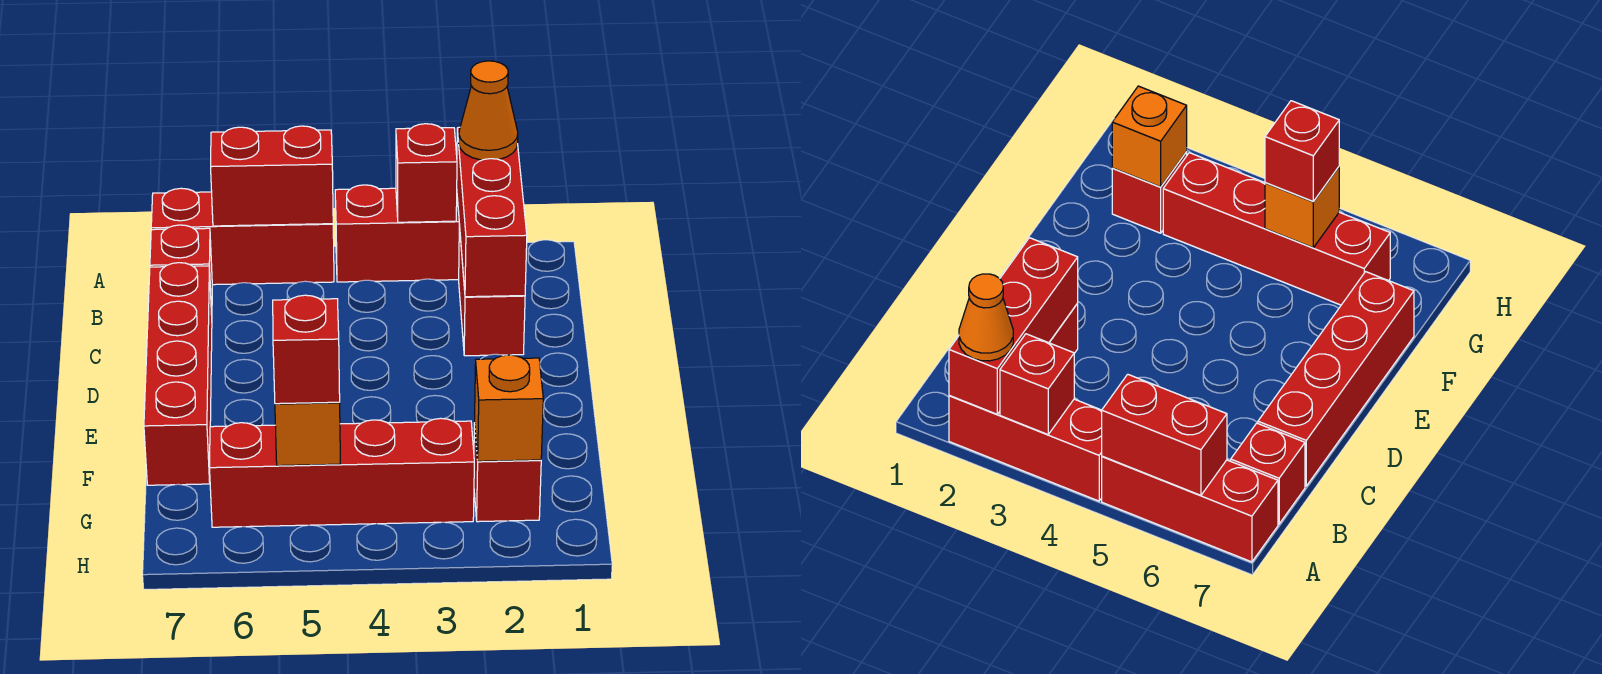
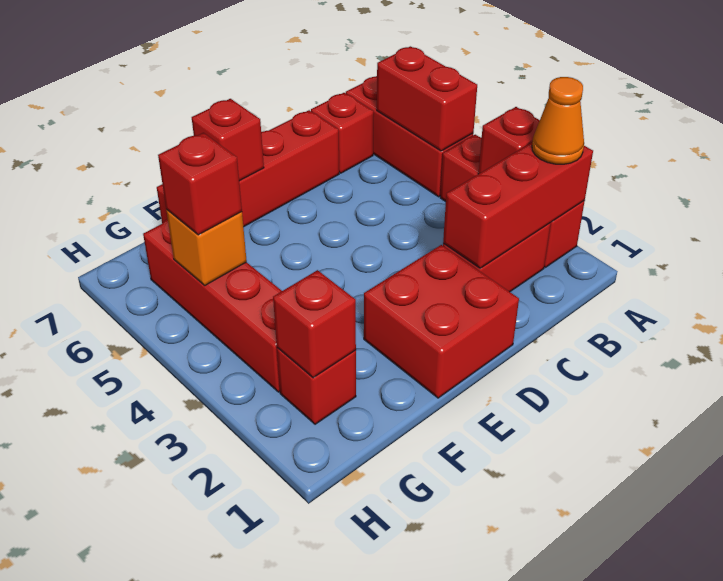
none -> red 2x2 brick [364,245,519,398]
none -> red 1x1 brick [192,99,264,181]
orange 1x1 brick [475,355,543,461] -> red 1x1 brick [273,270,356,378]

